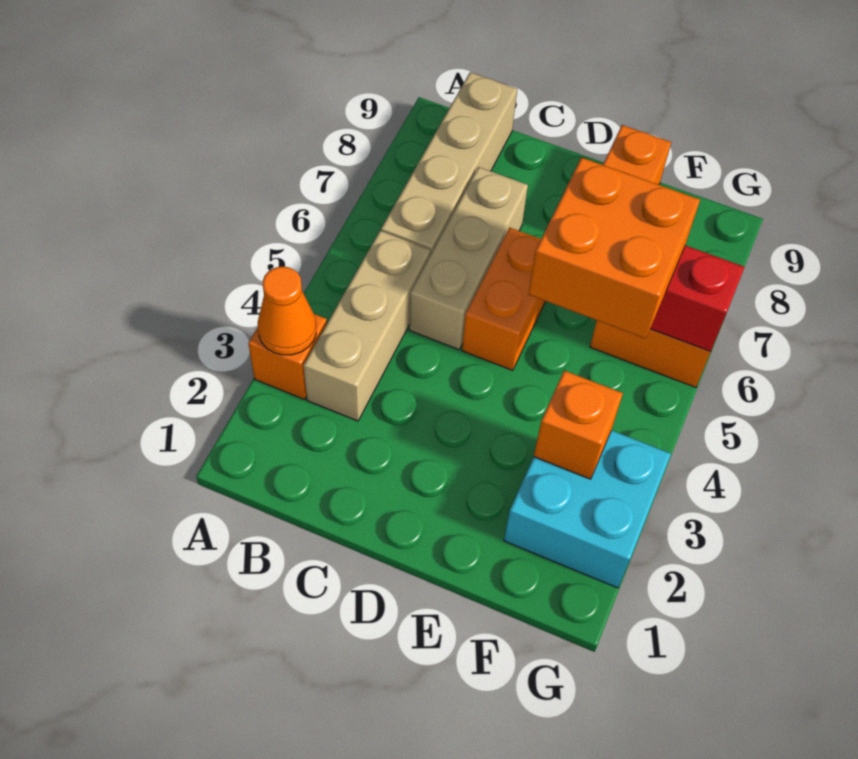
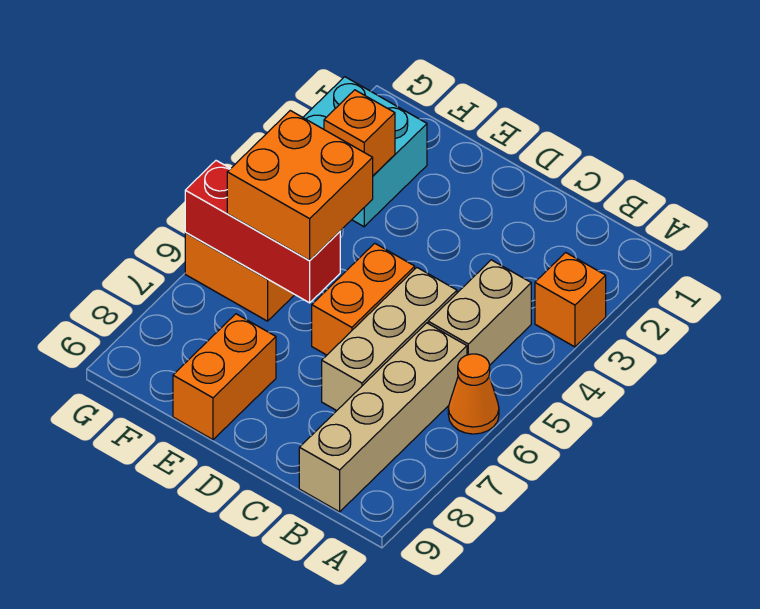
orange 1x1 cone [258,267,316,355] -> orange 1x1 cone moved to [448,354,499,434]
tan 1x3 brick [304,231,431,421] -> tan 1x2 brick [428,260,531,365]

